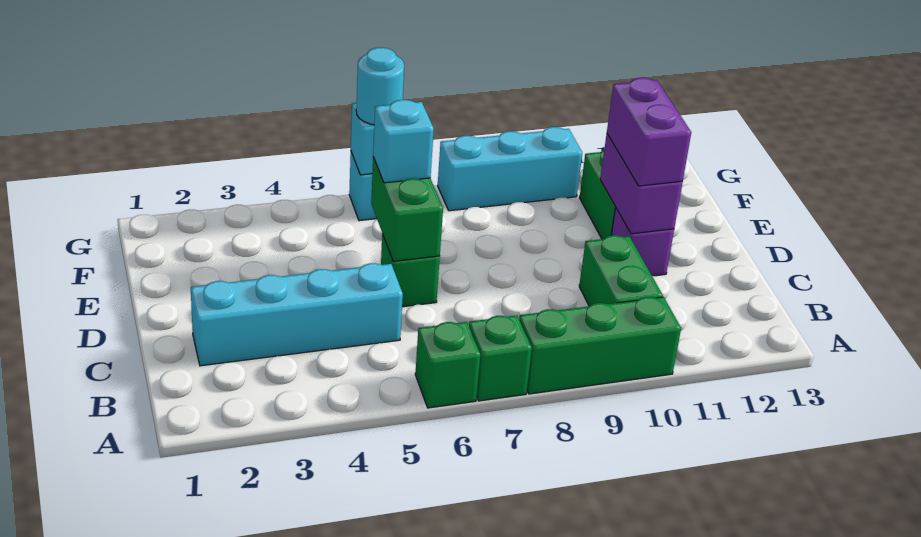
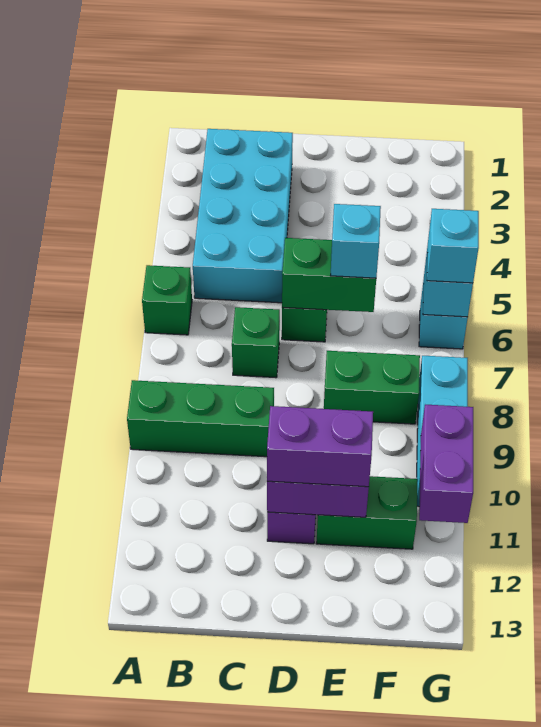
green 1x1 brick [469,316,532,401] -> green 1x1 brick moved to [232,307,280,378]
green 1x3 brick [519,297,681,394] -> green 1x3 brick turned to [127,380,274,457]
green 1x2 brick [579,235,663,306] -> green 1x2 brick moved to [324,351,420,424]
cyan 1x4 brick [191,263,403,366] -> cyan 2x4 brick [193,129,293,303]
cyan 1x1 round brick [356,48,404,125] -> cyan 1x1 brick [427,209,479,283]
none -> purple 1x2 brick [419,405,473,523]

